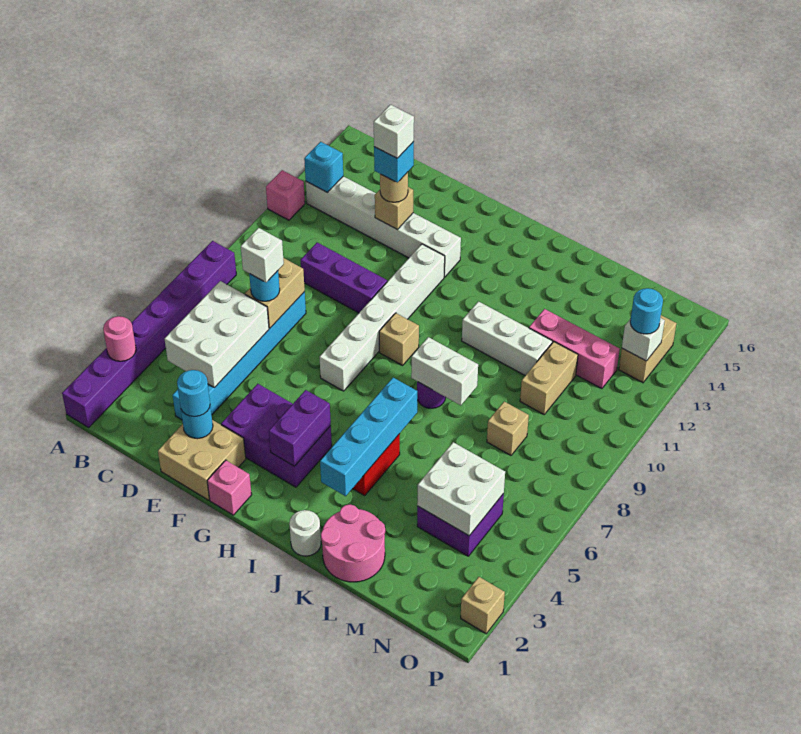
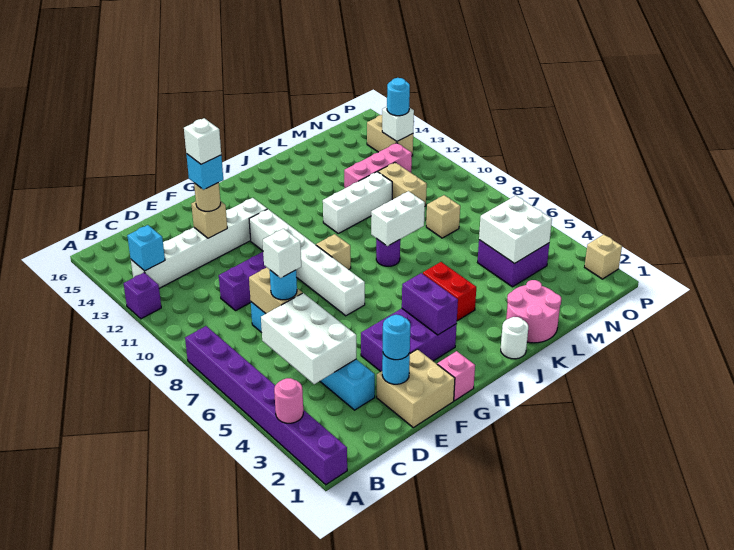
pink 1x1 brick [266,170,305,220] -> purple 1x1 brick [124,273,161,319]
cyan 1x4 brick [320,378,417,496] -> none

